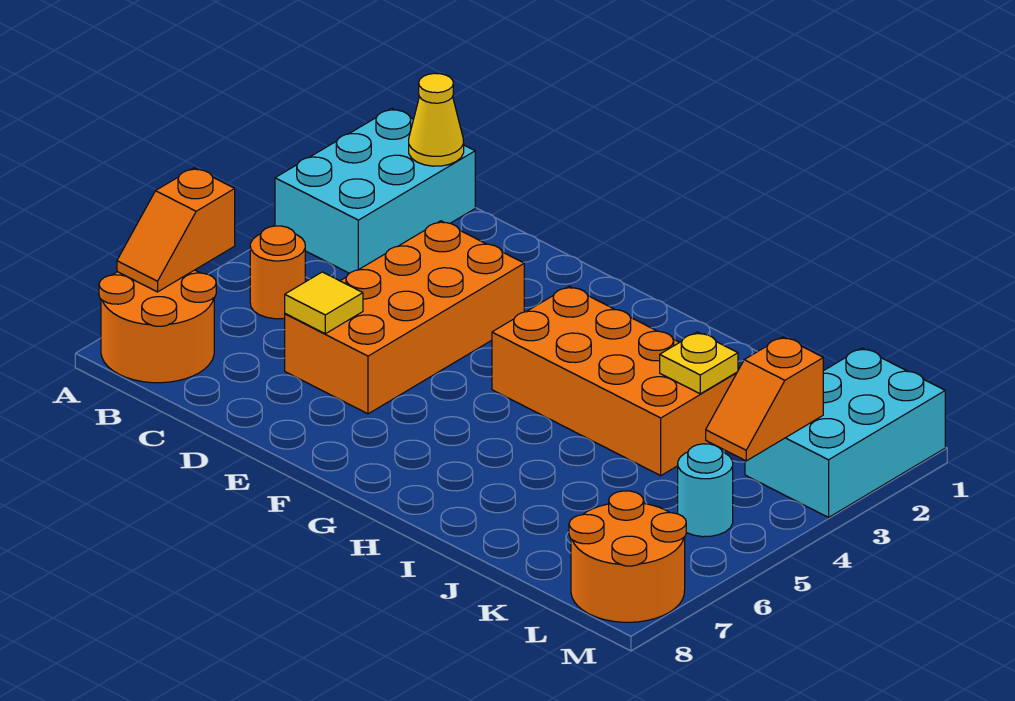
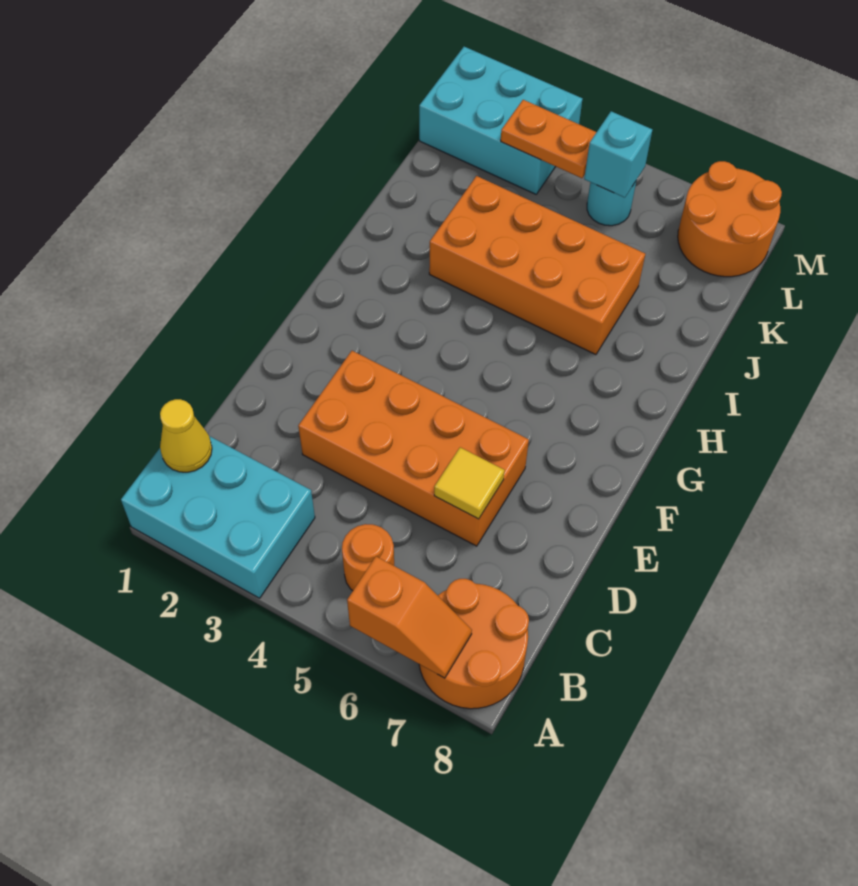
orange 2x4 brick [492,286,737,476] -> orange 2x4 brick turned to [429,176,645,355]
yellow 1x1 plate [660,332,738,394] -> none
orange 1x2 slope [706,337,823,461] -> orange 1x2 plate [501,100,596,178]
none -> cyan 1x1 brick [584,111,652,198]

